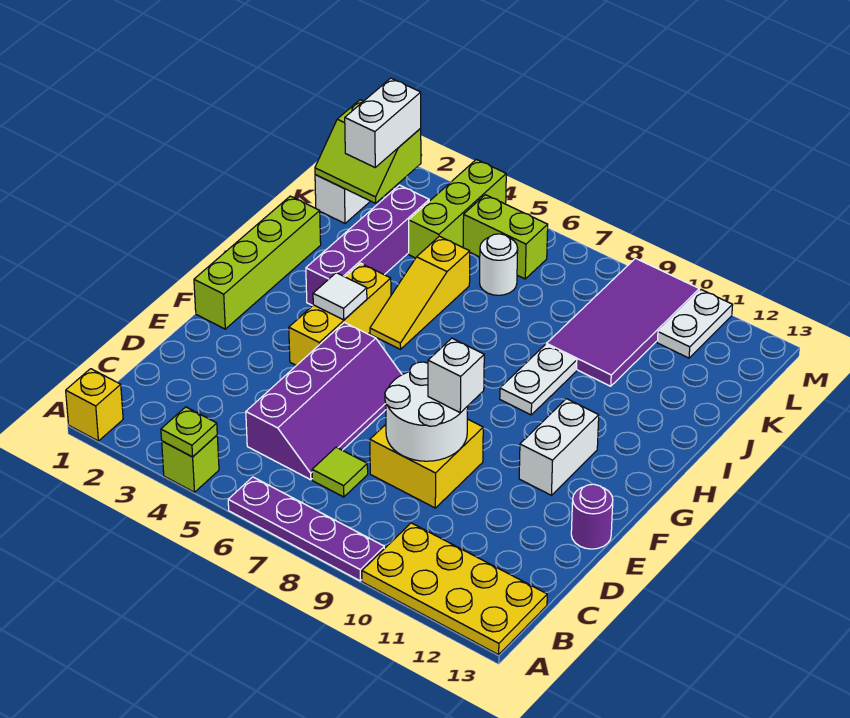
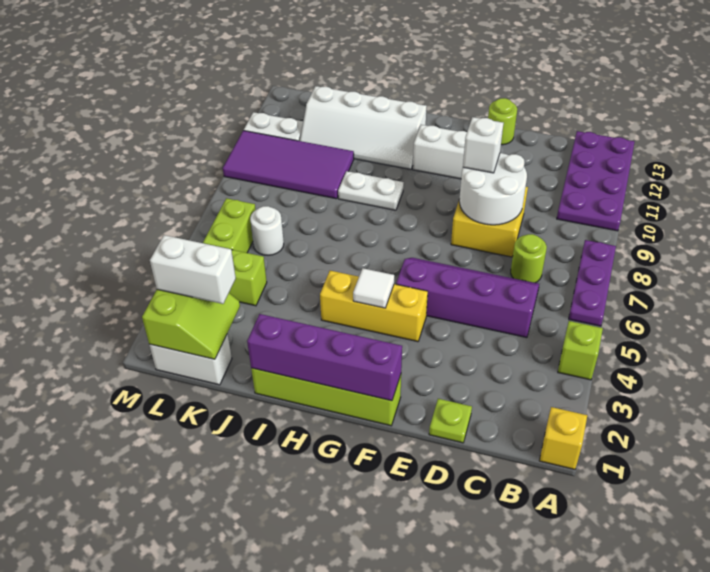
lime 1x1 plate [161,407,217,457] -> lime 1x1 plate moved to [429,399,472,443]
purple 1x4 plate [228,477,384,581] -> purple 1x3 plate [569,240,616,326]
yellow 2x4 plate [362,523,547,655] -> purple 2x4 plate [557,131,634,231]
lime 1x1 tile [312,447,368,497] -> lime 1x1 round brick [511,234,547,283]
purple 1x1 round brick [571,484,613,549] -> lime 1x1 round brick [488,98,517,145]
purple 1x4 brick [306,185,429,306] -> purple 1x4 brick moved to [247,314,402,401]
yellow 1x3 slope [370,236,470,349] -> none
none -> white 2x4 slope [300,86,427,169]

